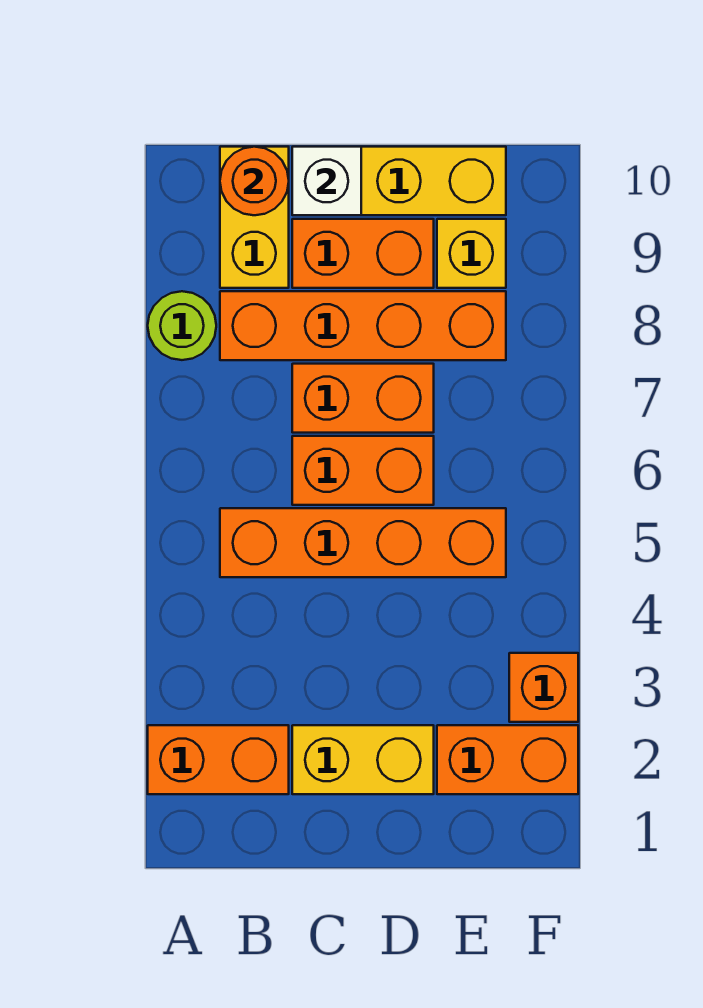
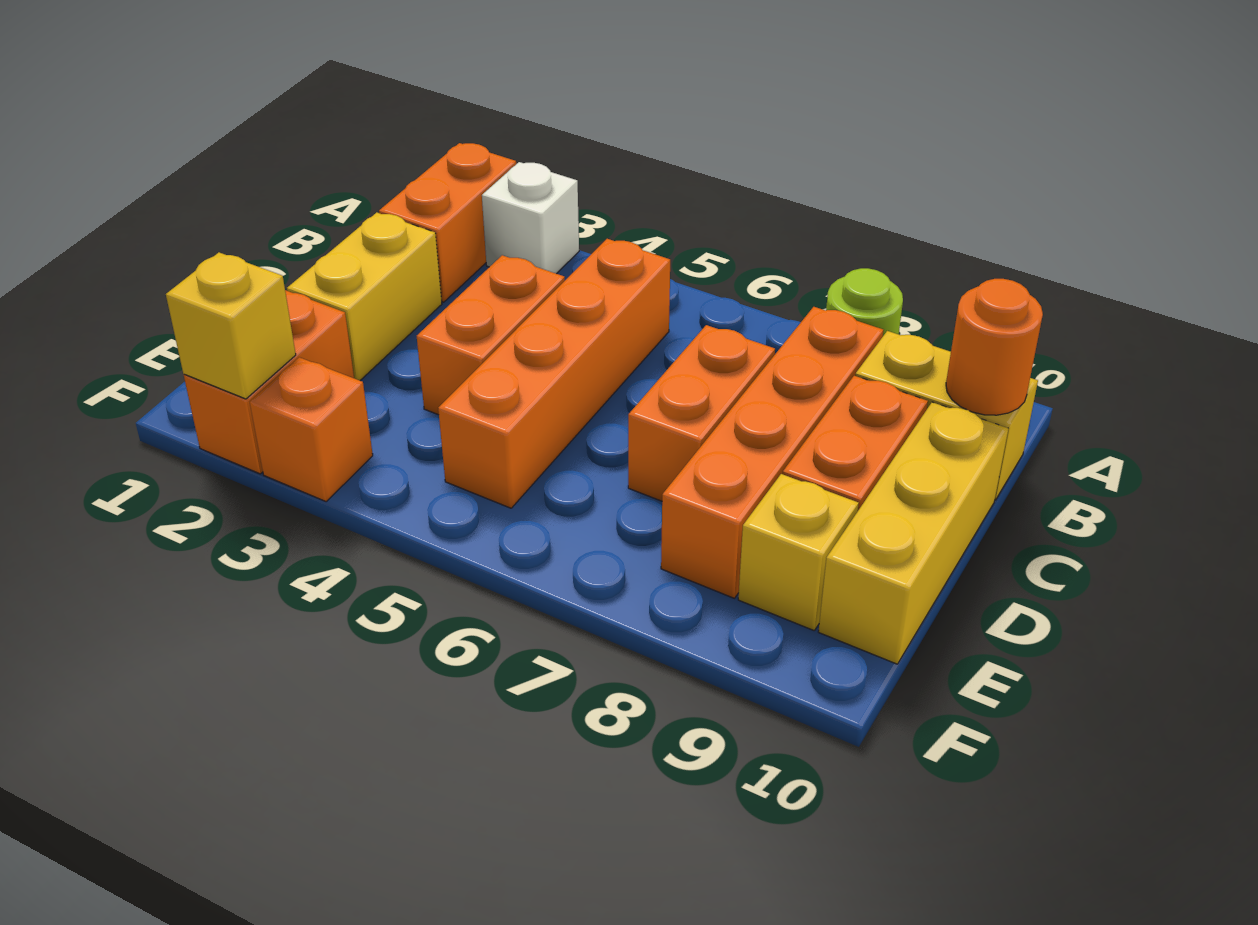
orange 1x2 brick [292,436,434,505] -> orange 1x2 brick moved to [417,255,565,415]
white 1x1 brick [292,147,361,215] -> white 1x1 brick moved to [482,162,579,274]
none -> yellow 1x1 brick [166,252,296,399]

